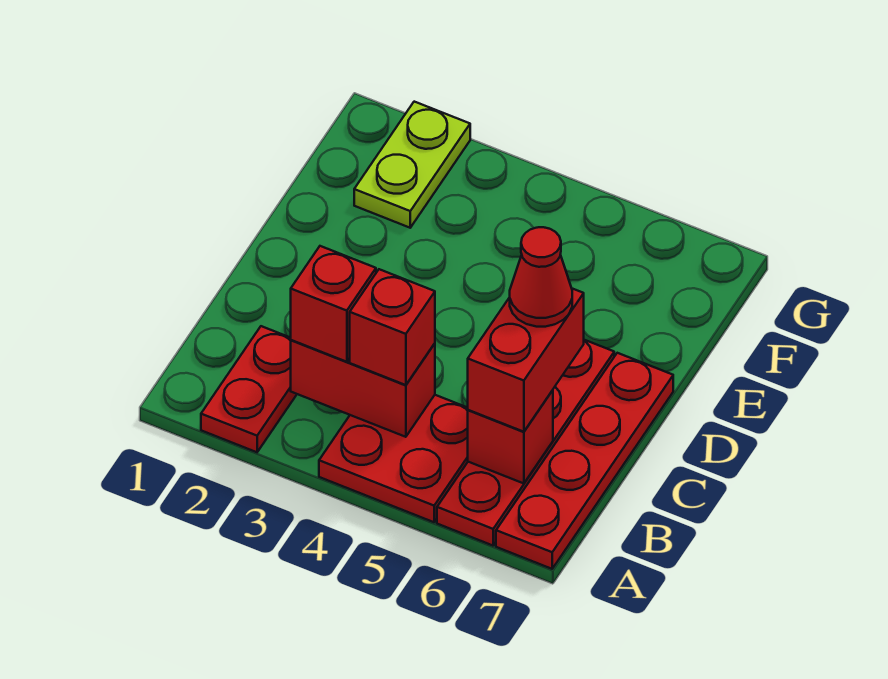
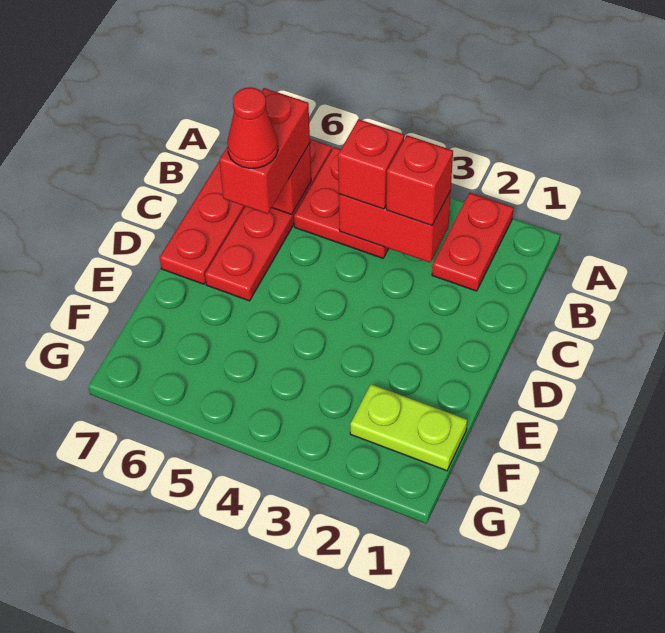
lime 1x2 plate [354,102,470,228] -> lime 1x2 plate turned to [350,384,467,471]

